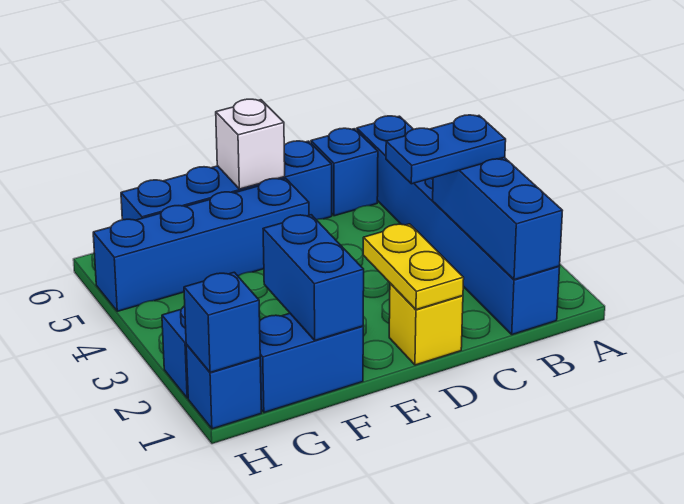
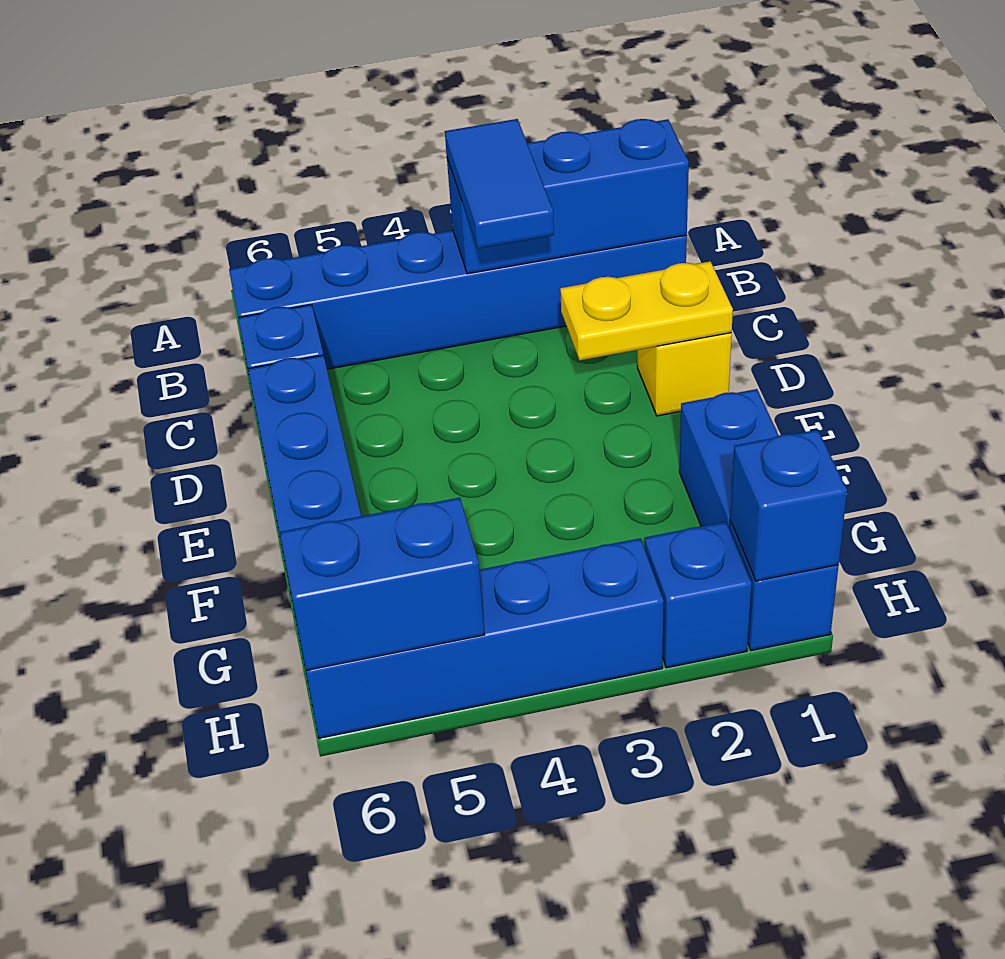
blue 1x2 plate [386,115,506,184] -> blue 1x2 tile [445,119,554,249]
blue 1x4 brick [93,178,309,311] -> blue 1x4 brick turned to [300,538,664,738]
white 1x1 brick [216,99,285,189] -> none
blue 1x2 brick [263,215,364,340] -> blue 1x2 brick moved to [280,498,485,671]

